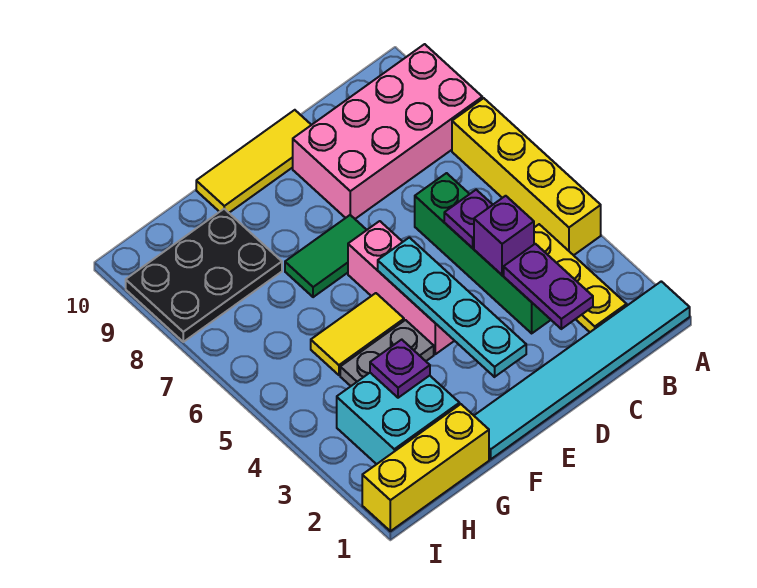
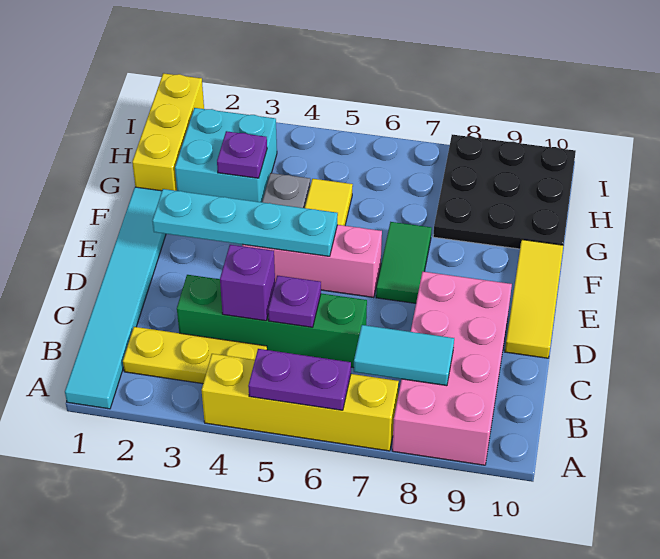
none -> cyan 1x2 tile [354,325,454,386]
purple 1x2 plate [504,244,593,329] -> purple 1x2 plate moved to [248,349,351,410]
black 2x3 plate [126,209,282,342] -> black 3x3 plate [433,135,576,249]

